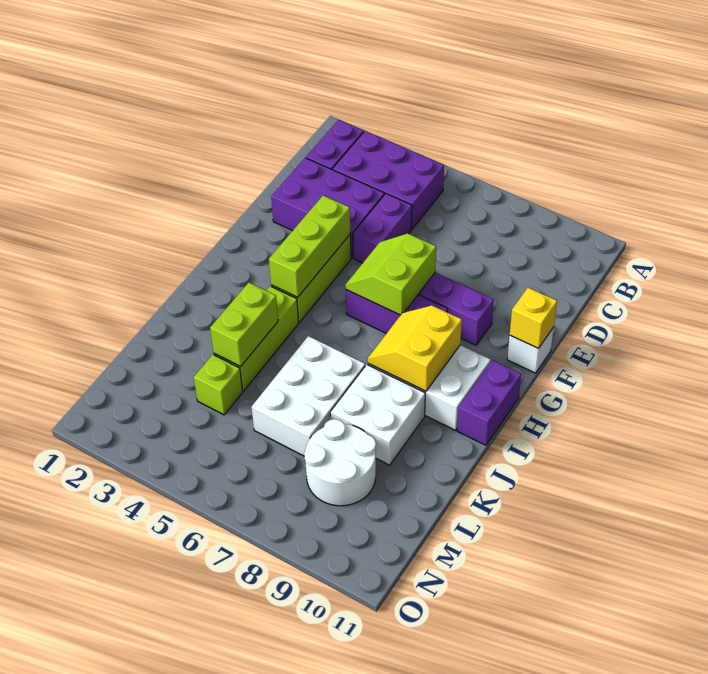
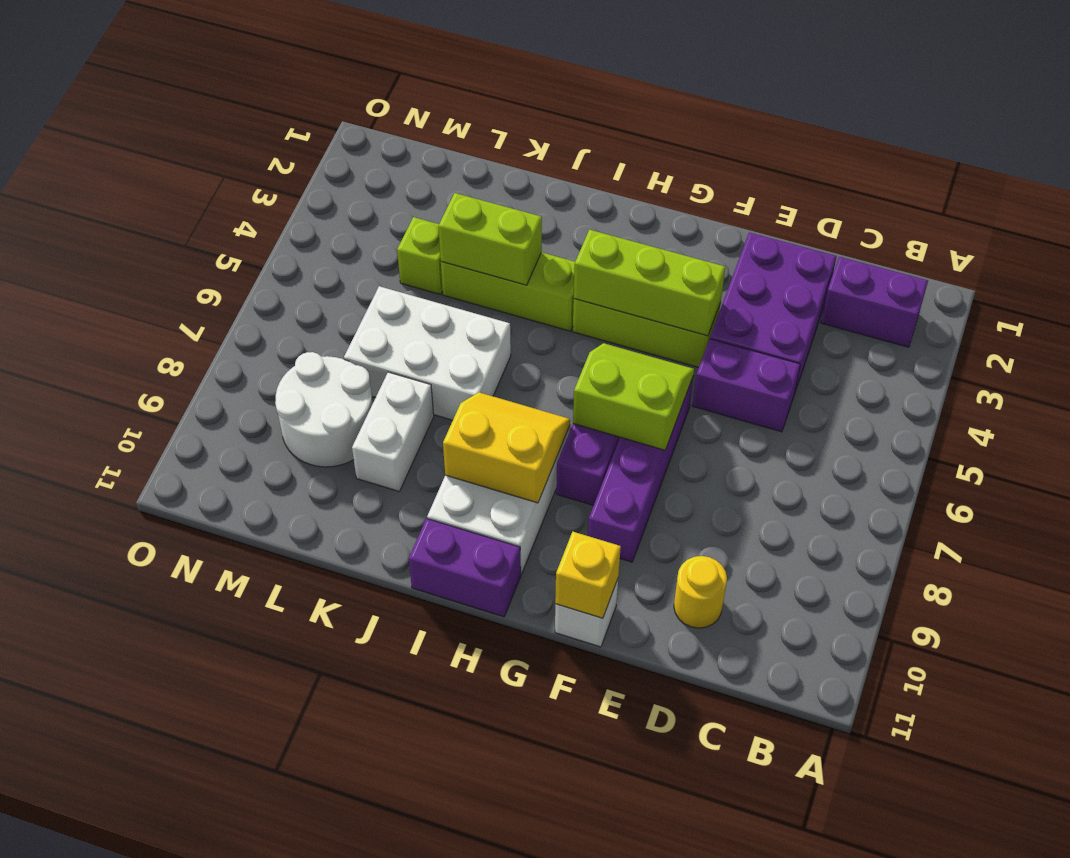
purple 2x3 brick [333,131,444,229] -> none
none -> yellow 1x1 round brick [674,556,727,628]
white 2x2 brick [330,365,425,465] -> white 1x2 brick [352,372,434,492]

